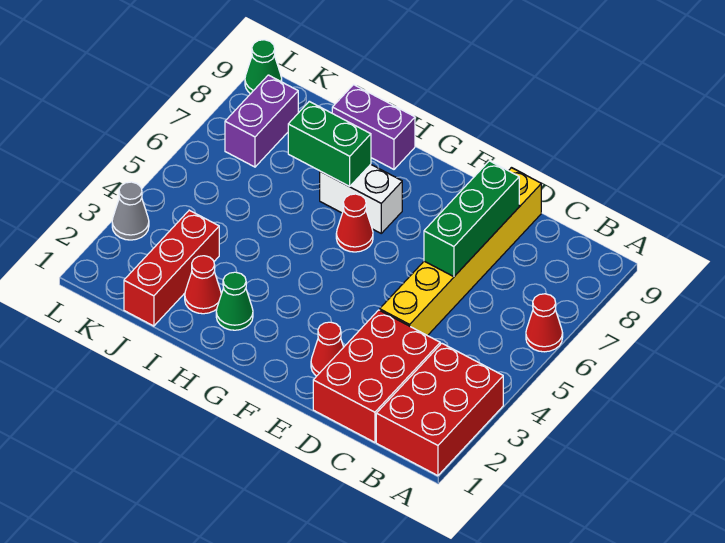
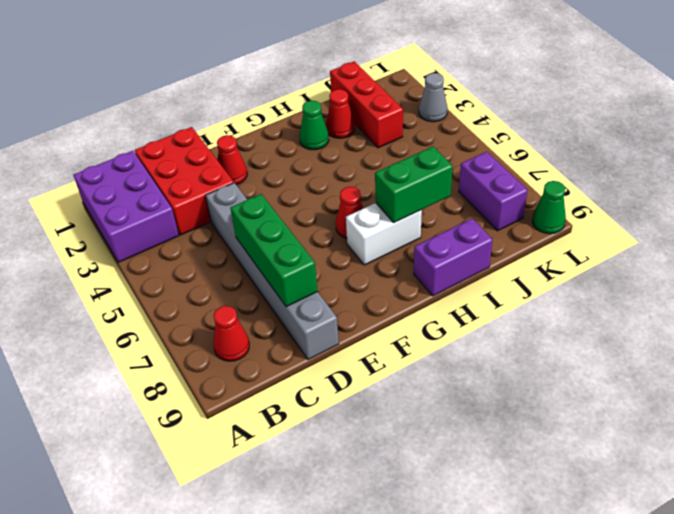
red 2x3 brick [376,343,503,476] -> purple 2x3 brick [74,151,179,262]
red 1x1 cone [526,294,563,352] -> red 1x1 cone moved to [213,306,249,361]
yellow 1x6 brick [380,168,541,336] -> grey 1x6 brick [206,183,339,360]

